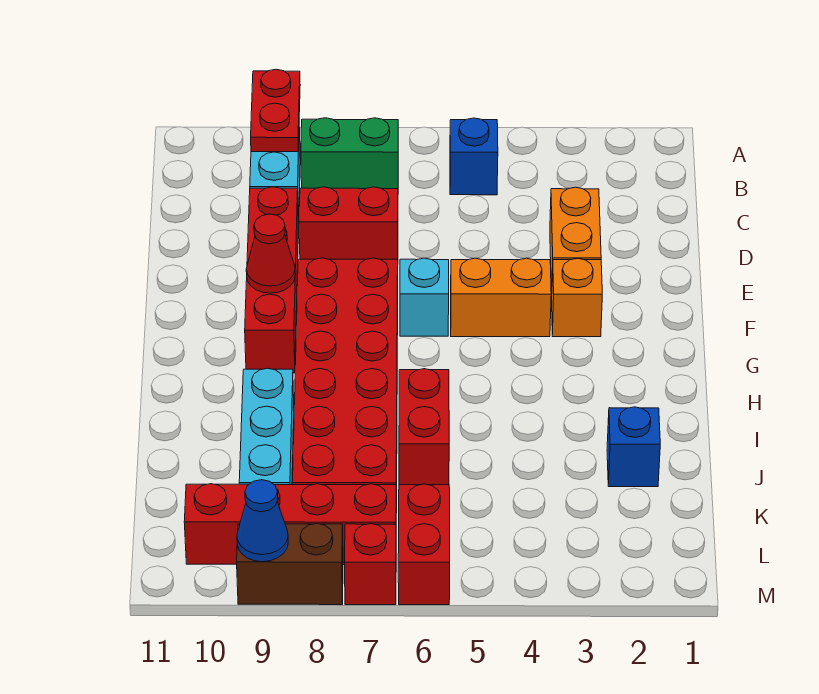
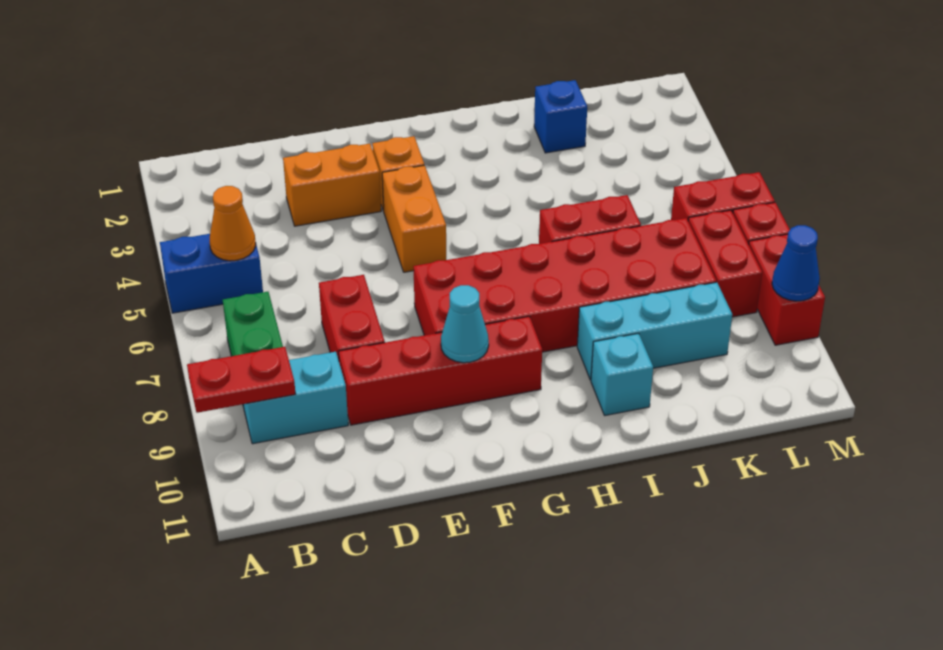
blue 1x1 brick [450,118,498,195] -> blue 1x2 brick [160,234,263,313]
none -> orange 1x1 cone [210,186,256,261]
cyan 1x1 brick [400,258,449,336] -> cyan 1x1 brick moved to [591,333,653,415]
red 1x1 cone [246,214,295,293] -> cyan 1x1 cone [441,285,489,363]
red 1x4 brick [184,484,396,565] -> red 1x2 brick [688,210,762,317]
brown 1x2 brick [237,524,343,605] -> red 1x2 brick [749,234,825,345]

